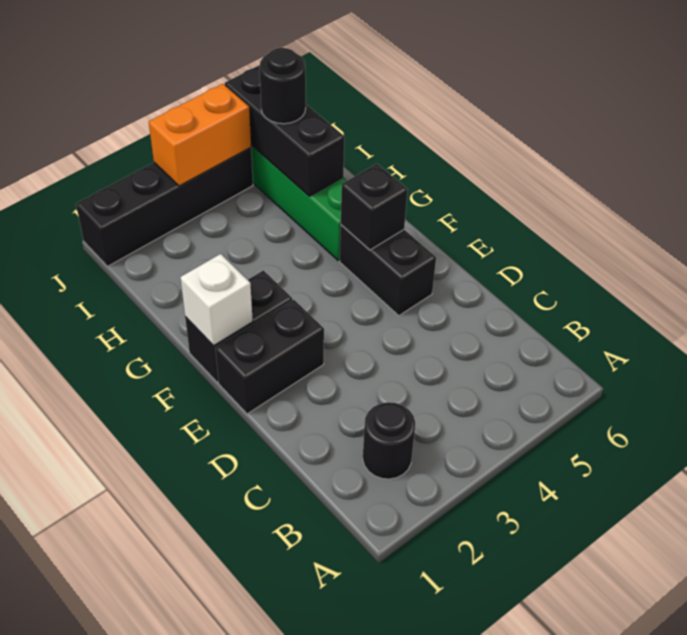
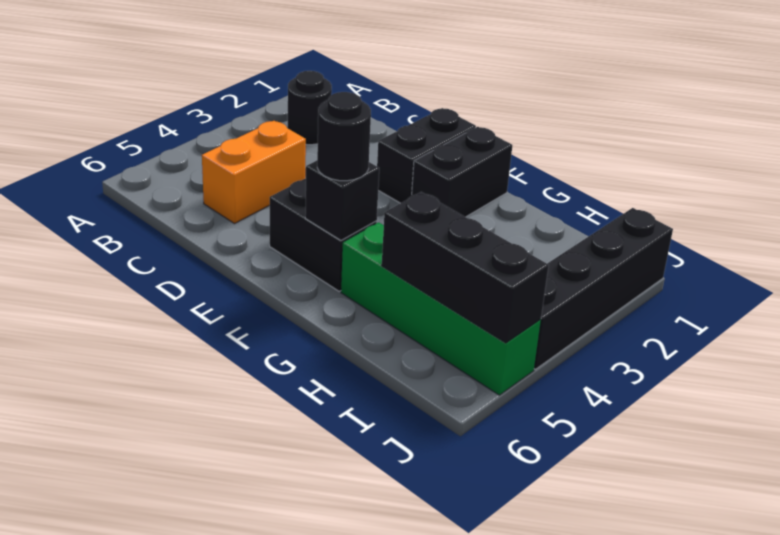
white 1x1 brick [180,254,253,346] -> none
black 1x1 round brick [260,48,306,124] -> black 1x1 round brick moved to [317,92,371,181]
orange 1x2 brick [149,84,251,186] -> orange 1x2 brick moved to [202,121,306,224]

